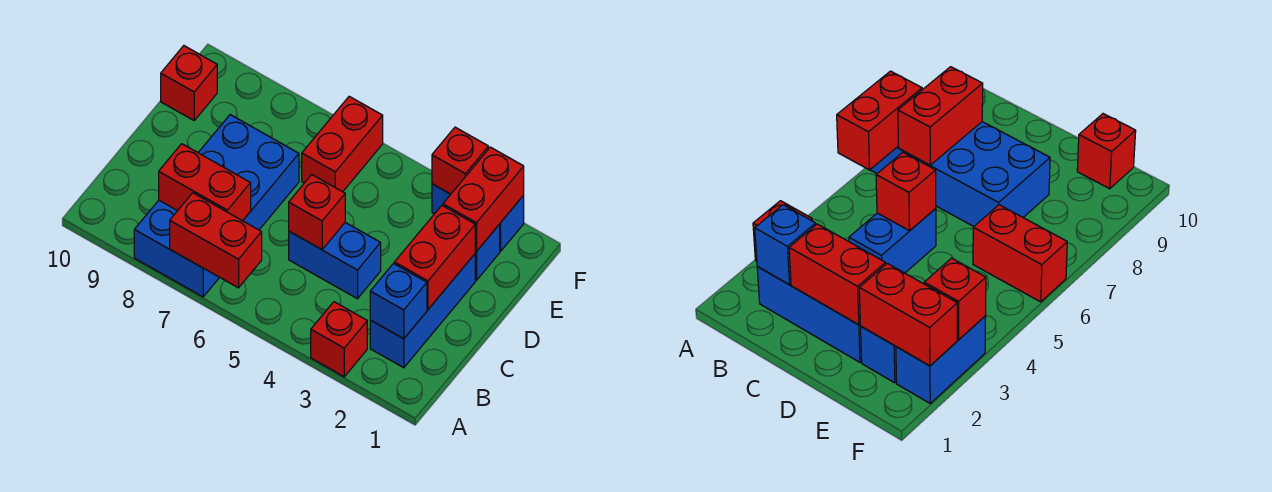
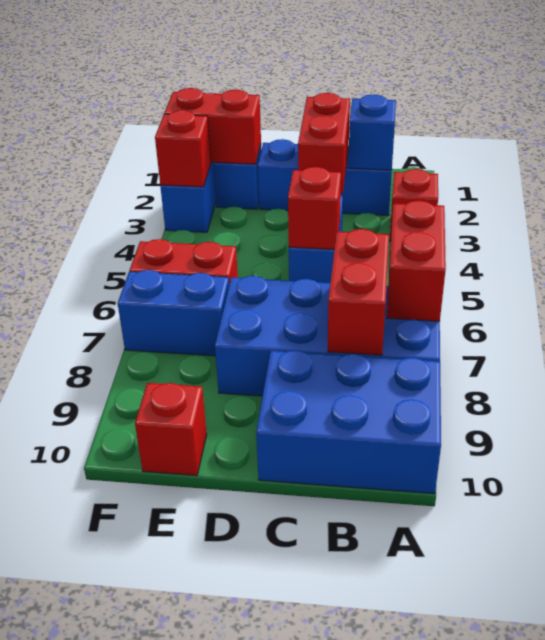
none -> blue 2x3 brick [256,350,441,494]
red 1x2 brick [394,206,475,309] -> red 1x2 brick turned to [298,93,350,193]
none -> blue 1x2 brick [118,270,229,356]

